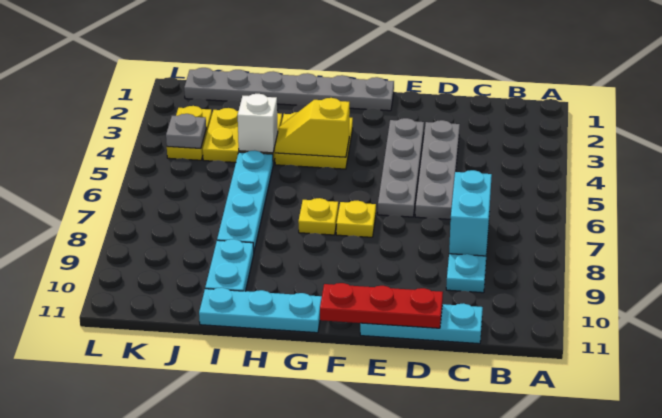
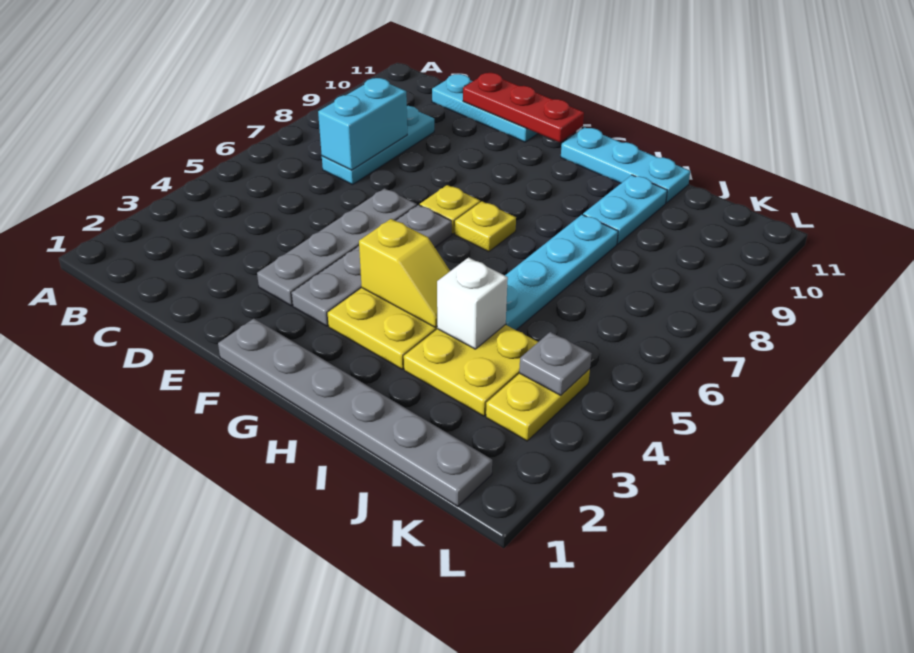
grey 1x4 plate [415,120,460,219] -> grey 1x4 plate moved to [292,205,452,326]

